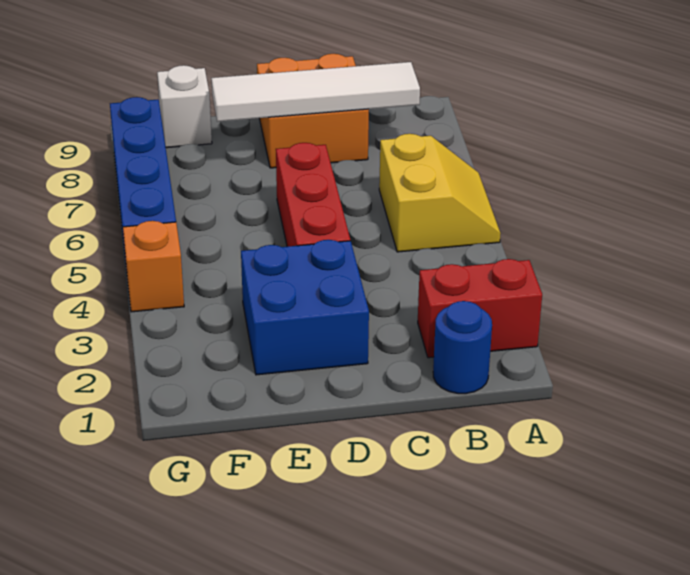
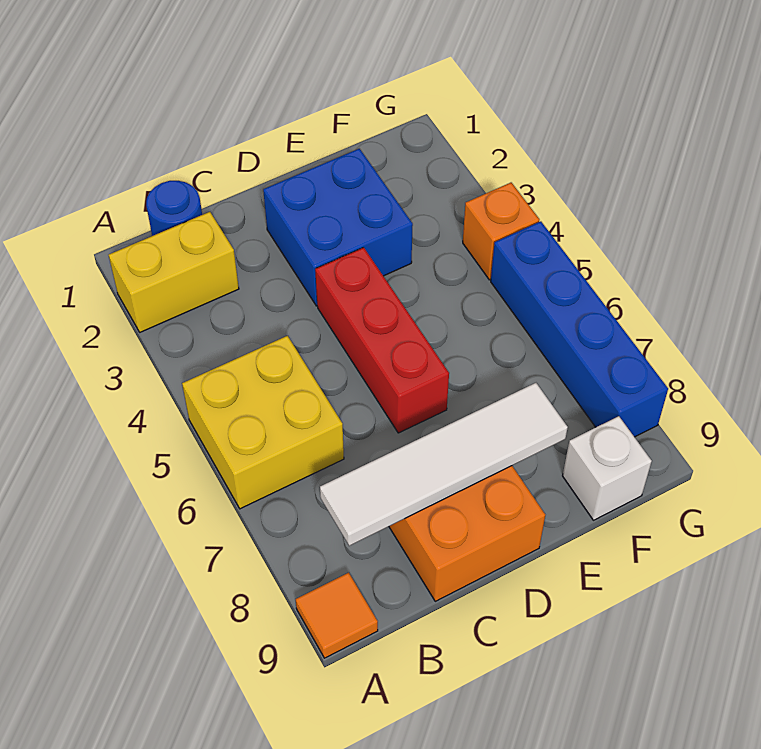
red 1x2 brick [418,259,542,358] -> yellow 1x2 brick [109,212,239,332]
yellow 2x2 slope [379,134,501,252] -> yellow 2x2 brick [182,336,344,509]
none -> orange 1x1 tile [296,573,378,658]

